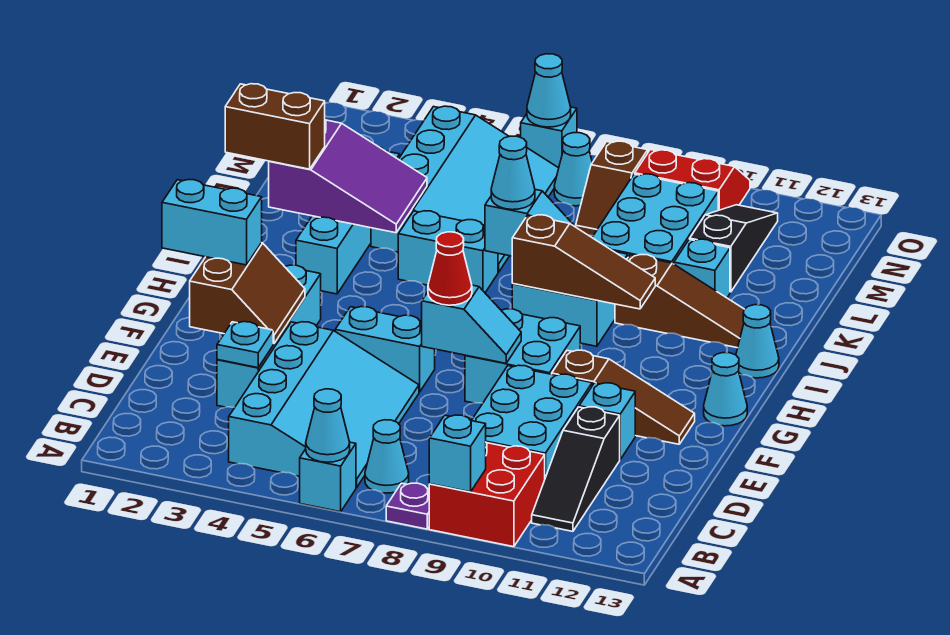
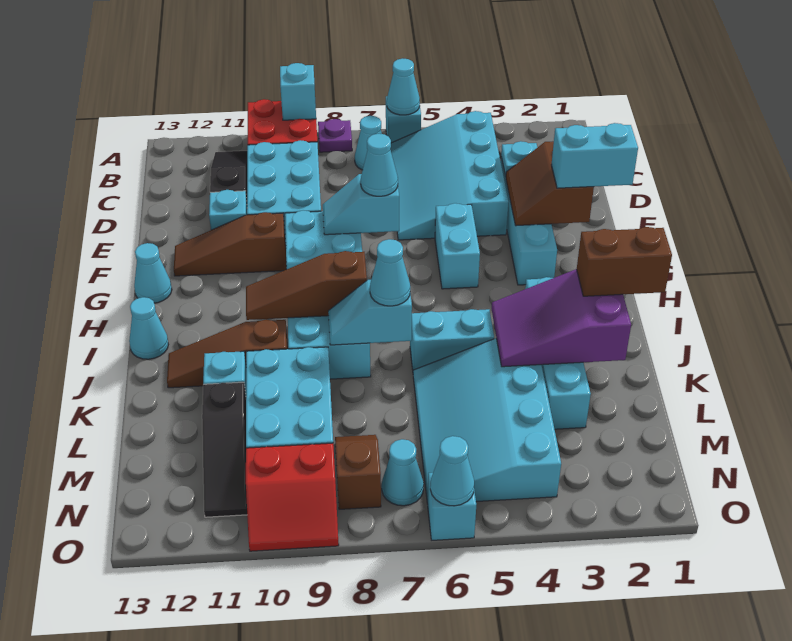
cyan 1x2 brick [335,307,435,392] -> cyan 1x2 brick turned to [435,203,480,289]
red 1x1 cone [428,232,472,305] -> cyan 1x1 cone [361,134,398,196]

